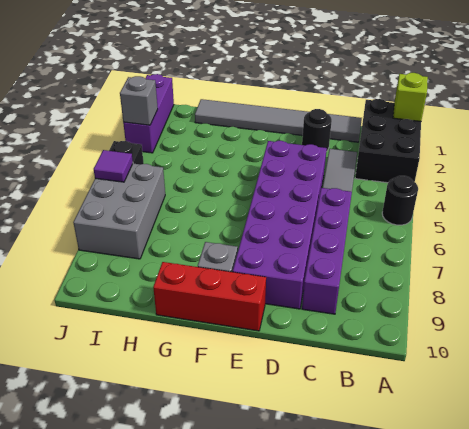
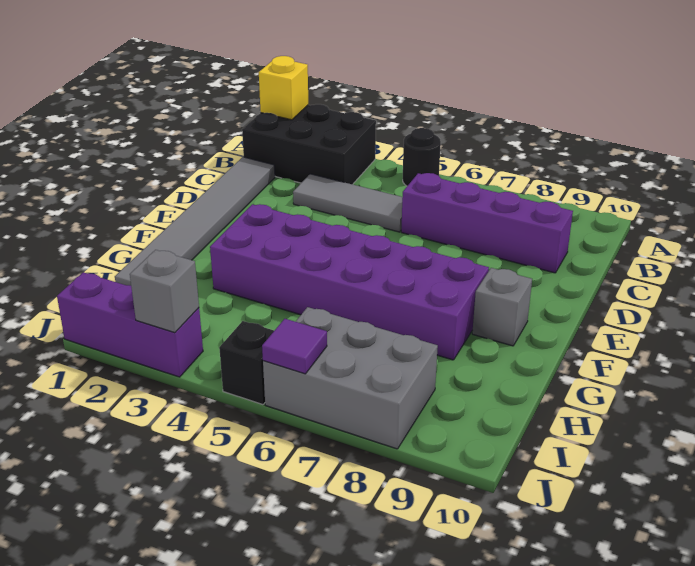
lime 1x1 brick [393,73,428,121] -> yellow 1x1 brick [259,56,308,120]
black 1x1 round brick [302,109,332,152] -> none
purple 2x6 brick [233,141,327,309] -> purple 2x6 brick moved to [210,204,489,360]
red 1x3 brick [153,262,266,331] -> none

